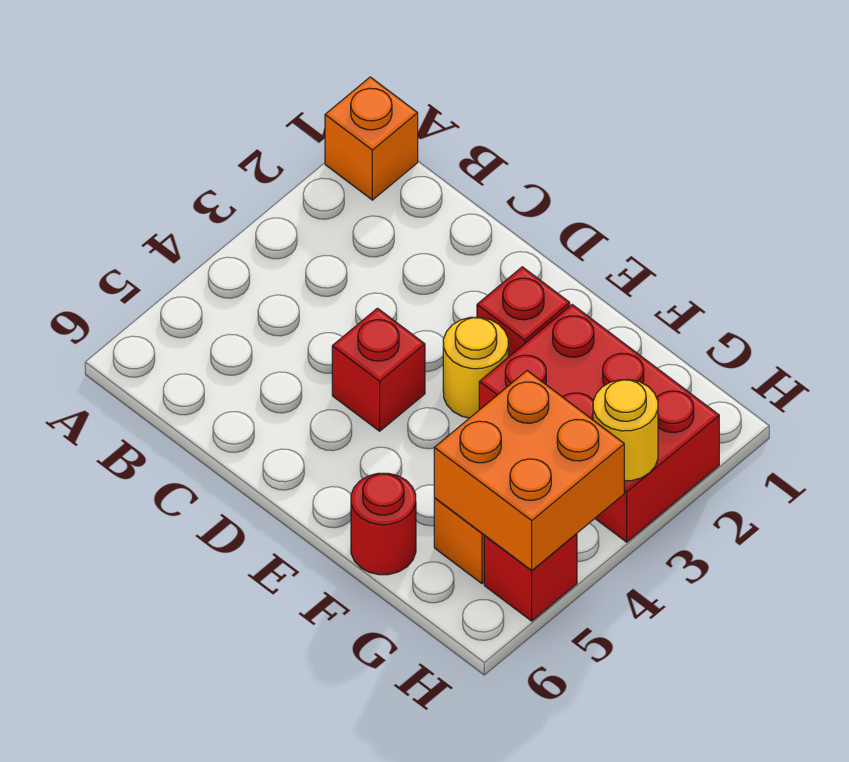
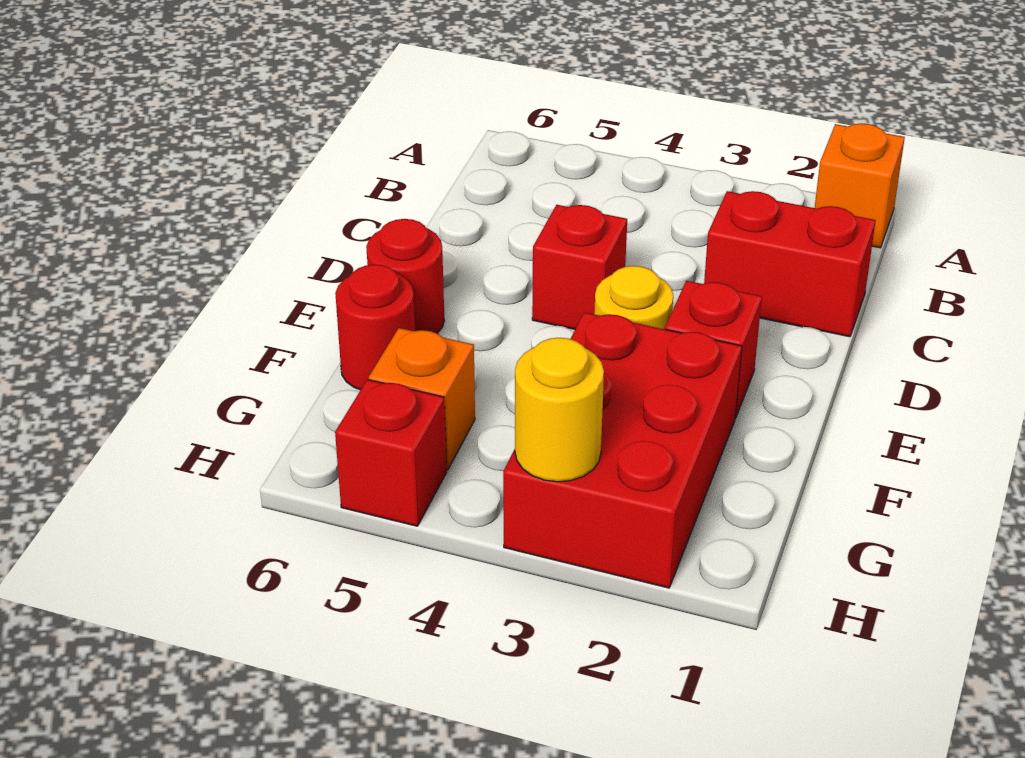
none -> red 1x2 brick [704,191,876,337]
none -> red 1x1 round brick [366,219,444,333]
orange 2x2 brick [434,371,624,570] -> none

